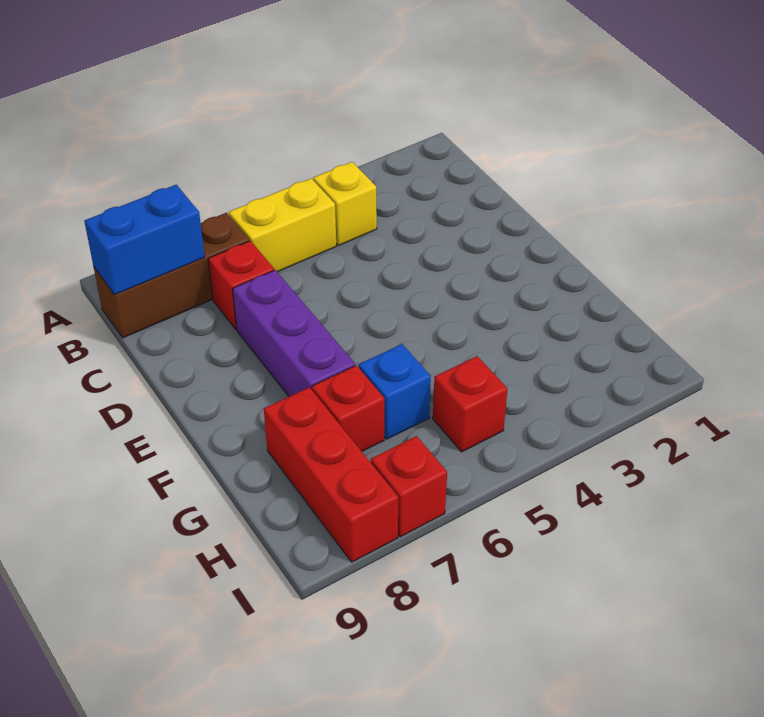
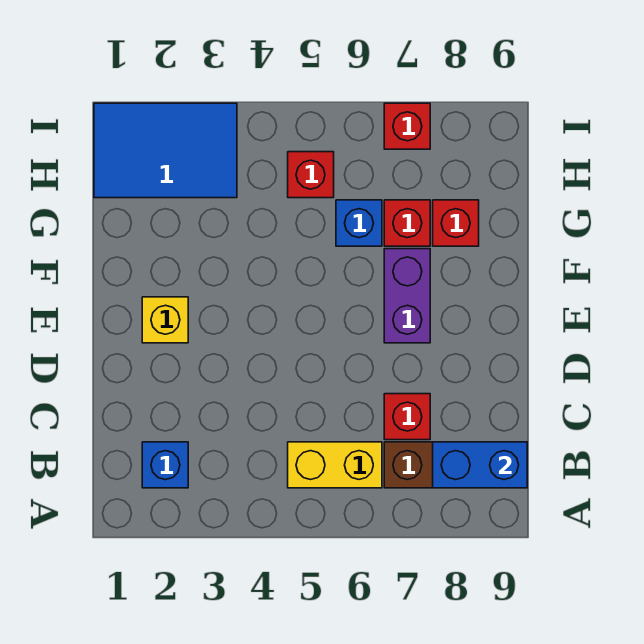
none -> blue 1x1 brick [142,442,188,488]
yellow 1x1 brick [313,162,377,246] -> yellow 1x1 brick moved to [142,297,188,343]
purple 1x3 brick [233,270,355,396] -> purple 1x2 brick [384,249,430,343]
red 1x3 brick [264,387,398,562] -> red 1x1 brick [433,200,479,246]
none -> blue 2x3 tile [94,103,237,198]

